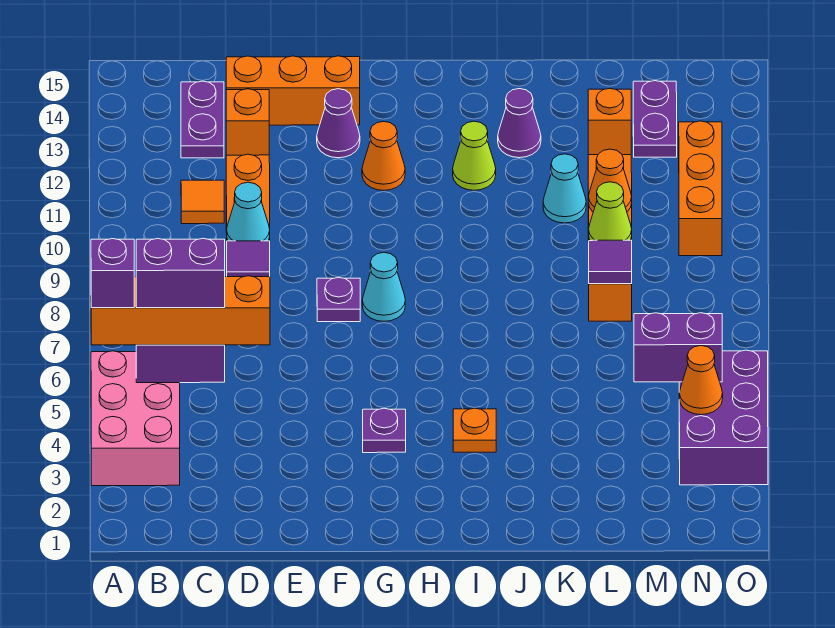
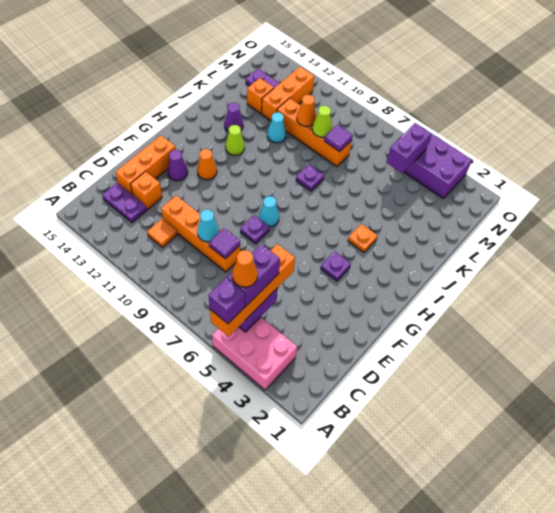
none -> purple 1x1 plate [296,164,324,191]
orange 1x1 cone [679,346,723,415] -> orange 1x1 cone moved to [232,250,258,287]
orange 1x3 brick [679,121,722,256] -> orange 1x3 brick turned to [262,67,314,121]

